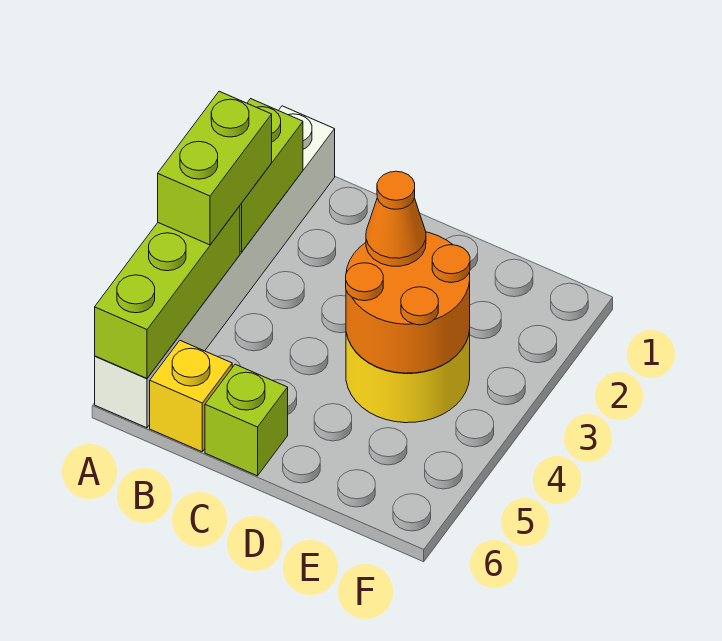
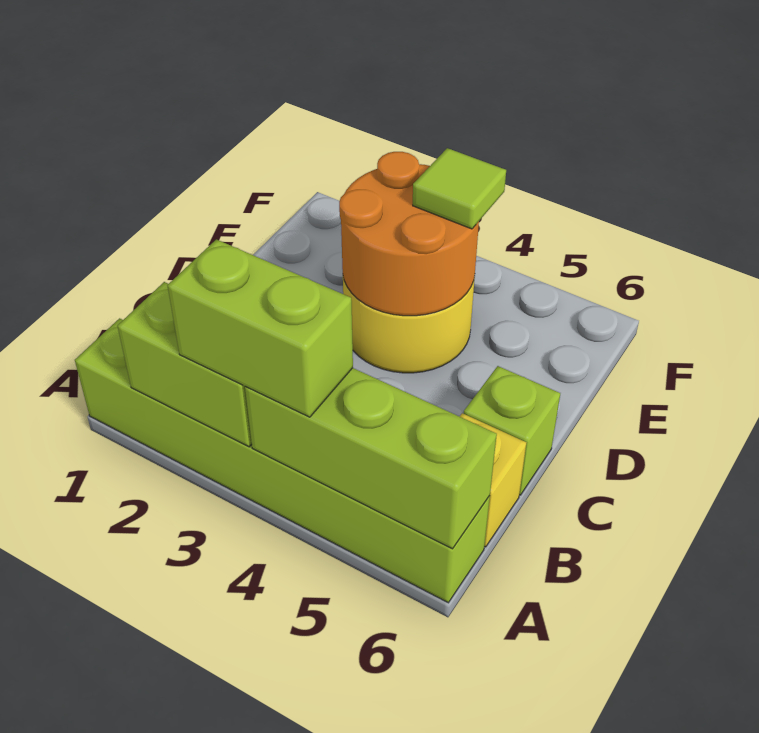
white 1x6 brick [95,106,335,428] -> lime 1x6 brick [75,318,490,603]
orange 1x1 cone [366,171,426,266] -> none
none -> lime 1x1 tile [413,148,506,229]

